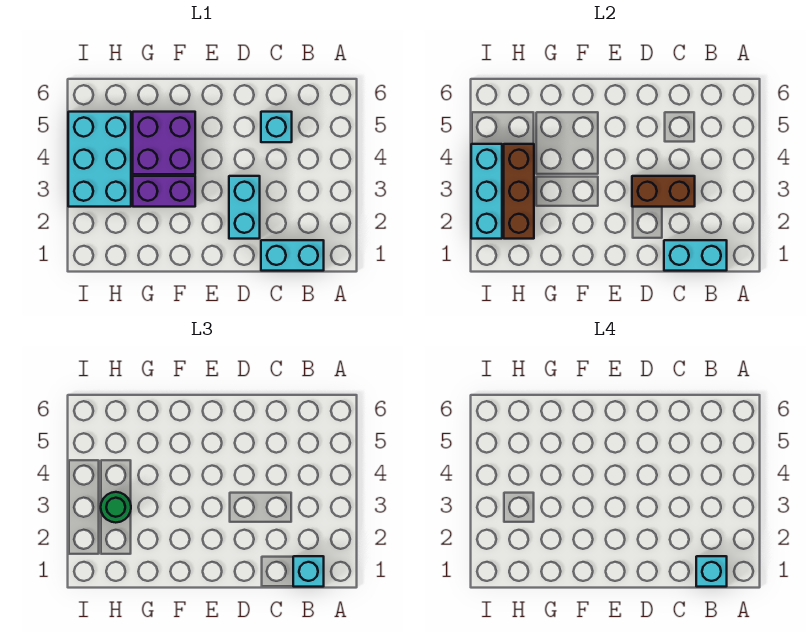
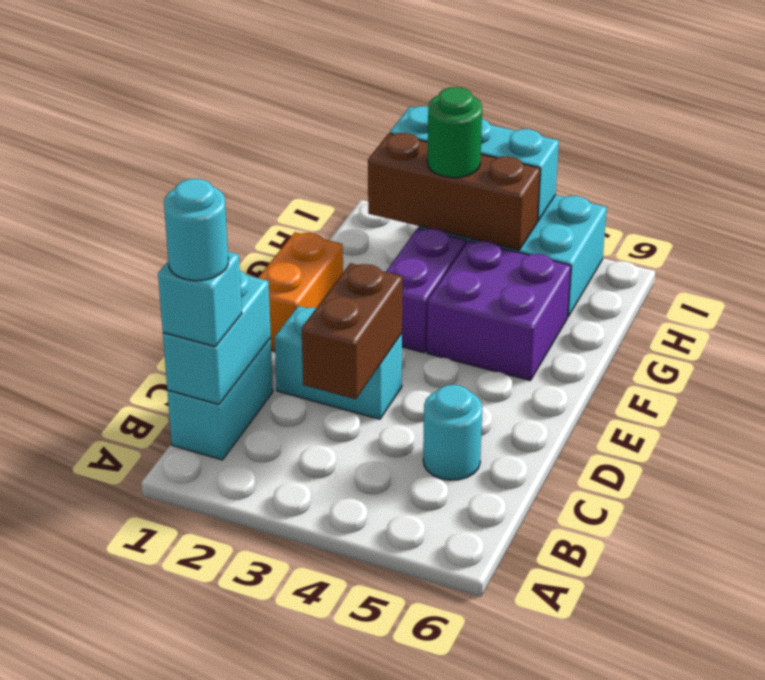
cyan 1x1 brick [696,556,727,587] -> cyan 1x1 round brick [164,179,228,281]
cyan 1x1 brick [261,112,292,142] -> cyan 1x1 round brick [423,385,482,480]
none -> orange 1x2 brick [258,232,343,351]

